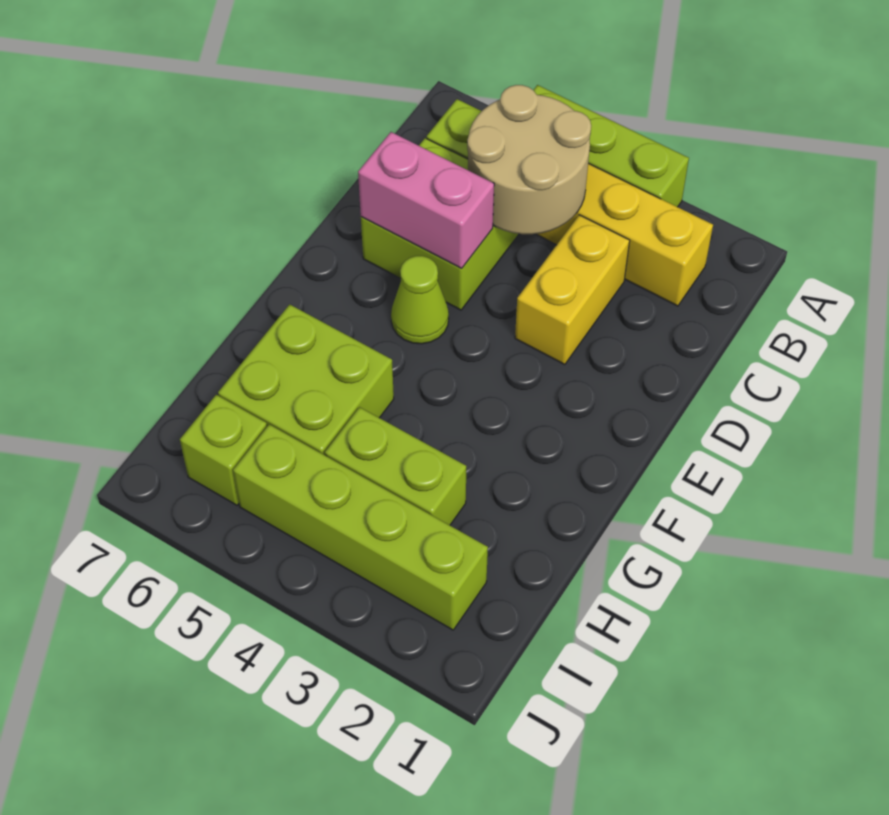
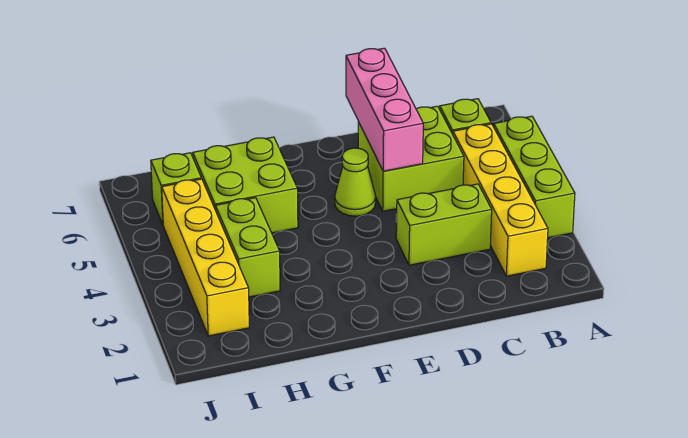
tan 2x2 round brick [467,85,591,234] -> none
yellow 1x2 brick [515,215,630,365] -> lime 1x2 brick [396,184,492,265]
pink 1x2 brick [358,132,494,268] -> pink 1x3 brick [346,48,423,171]
lime 1x4 brick [233,424,488,630] -> yellow 1x4 brick [162,179,249,336]

